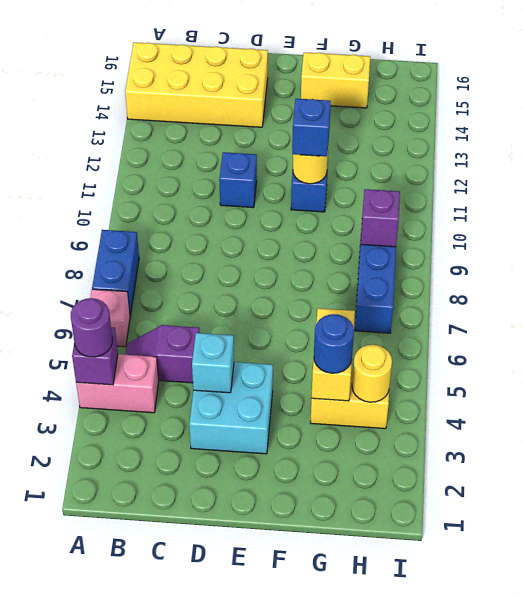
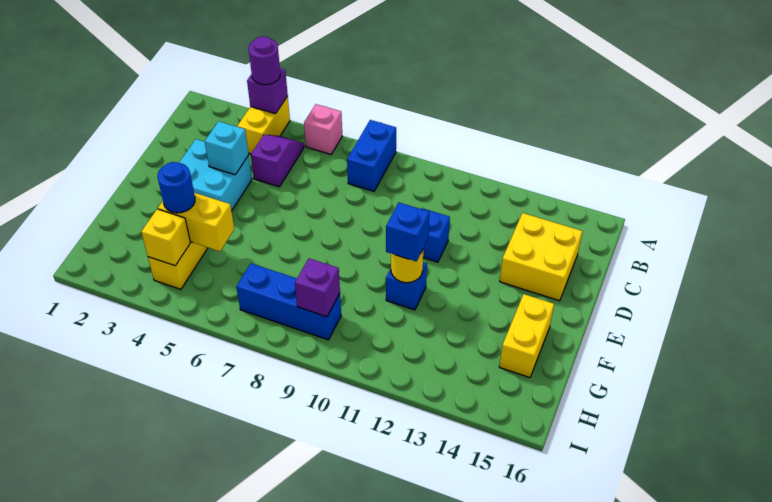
pink 1x2 brick [76,354,159,413] -> yellow 1x2 brick [237,96,290,154]
blue 1x2 brick [92,230,139,316] -> blue 1x2 brick turned to [347,120,396,191]
yellow 2x4 brick [125,42,268,127] -> yellow 2x2 brick [500,213,582,301]
yellow 1x1 round brick [352,345,392,402] -> yellow 1x1 brick [141,209,190,266]

